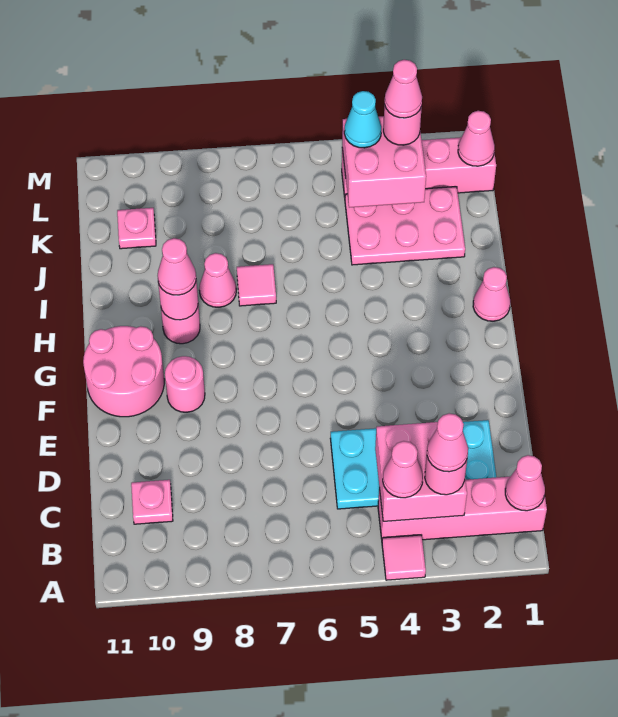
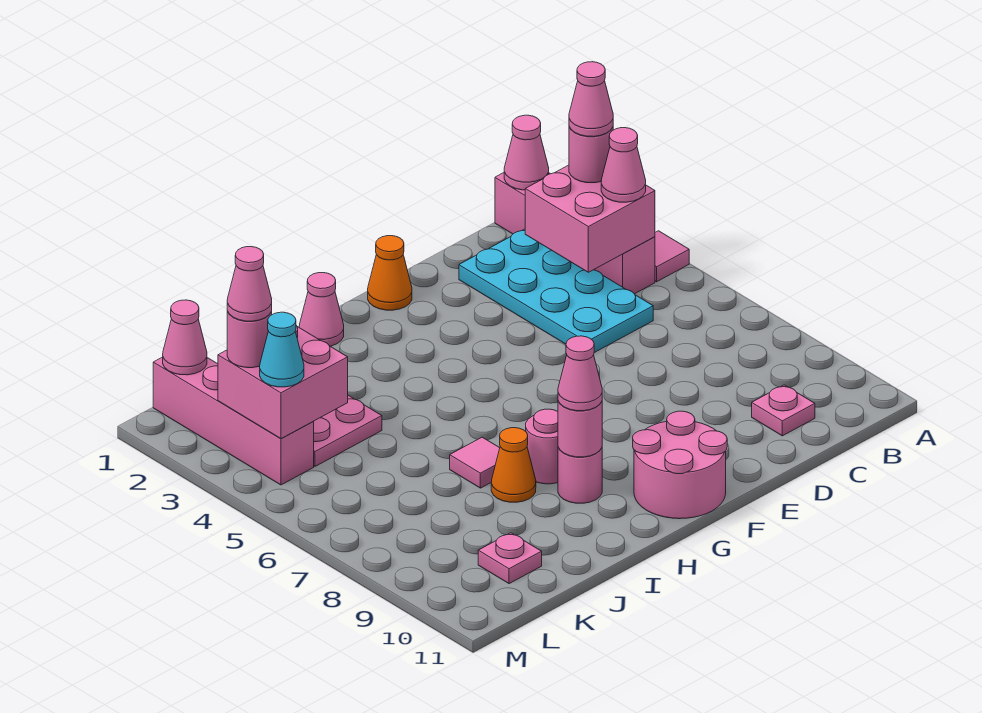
none -> orange 1x1 cone [368,236,412,310]
pink 1x1 round brick [165,356,205,412] -> pink 1x1 round brick moved to [526,409,558,484]
pink 1x1 cone [199,253,236,307] -> orange 1x1 cone [491,428,536,502]

